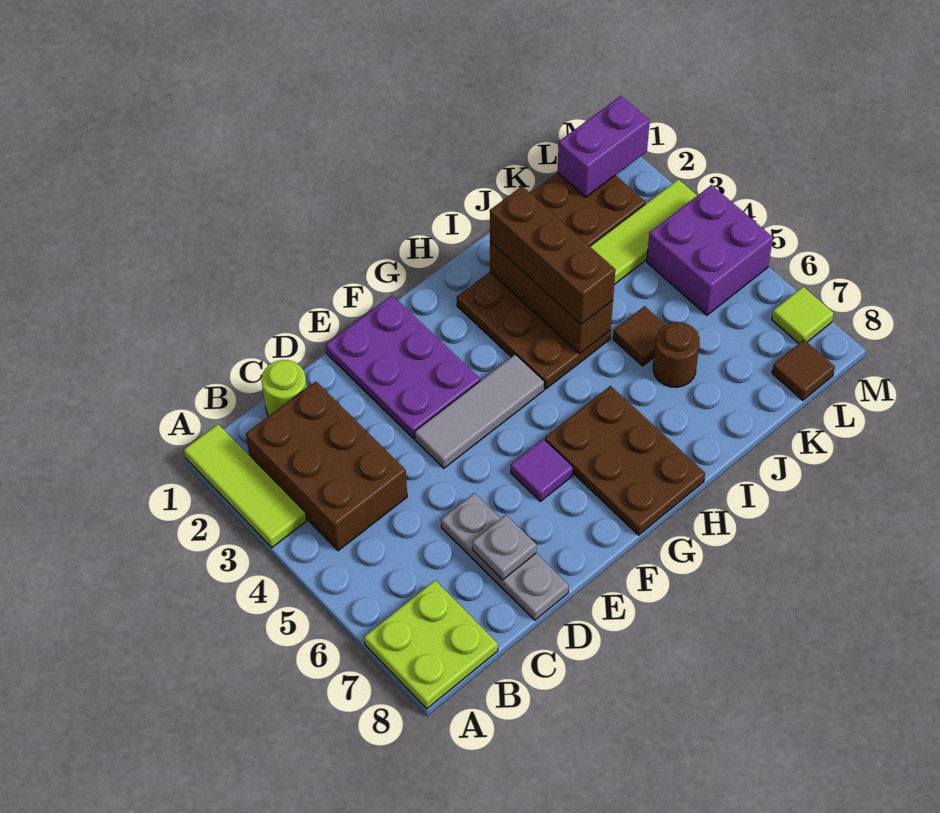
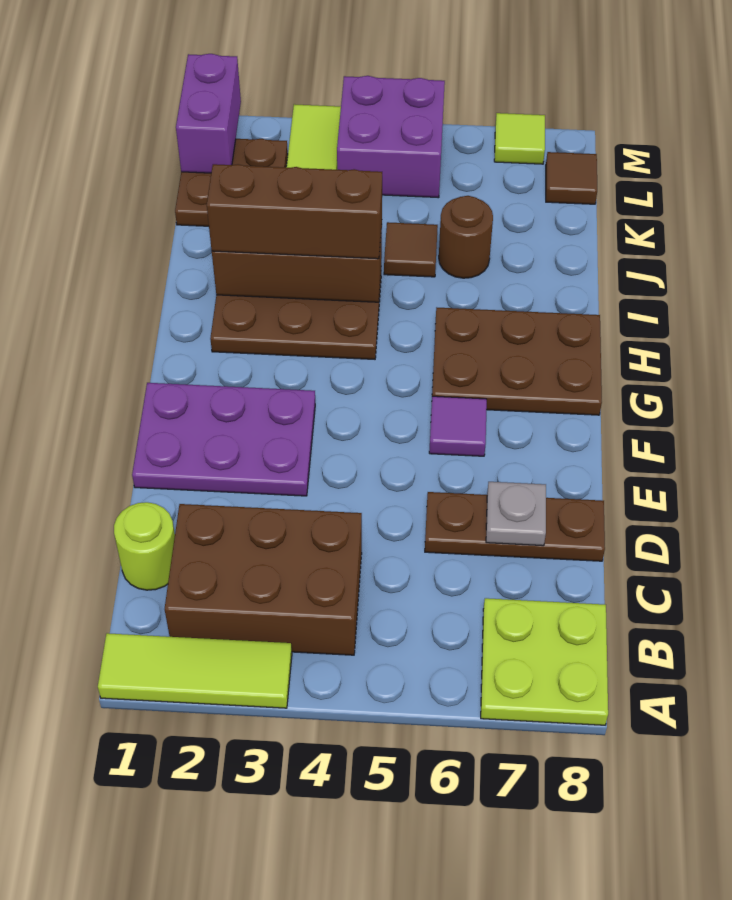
grey 1x3 plate [441,493,569,620] -> brown 1x3 plate [425,492,605,561]
grey 1x3 tile [415,354,544,468] -> none

